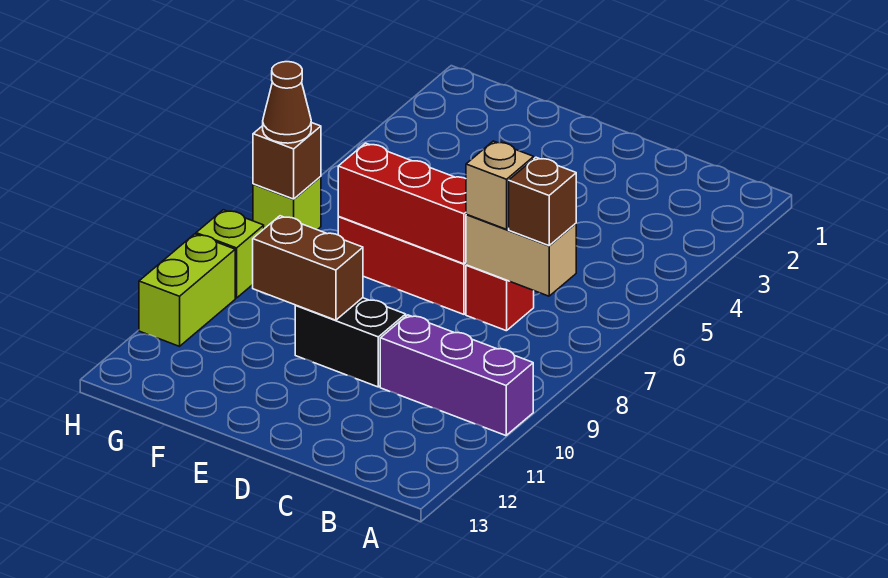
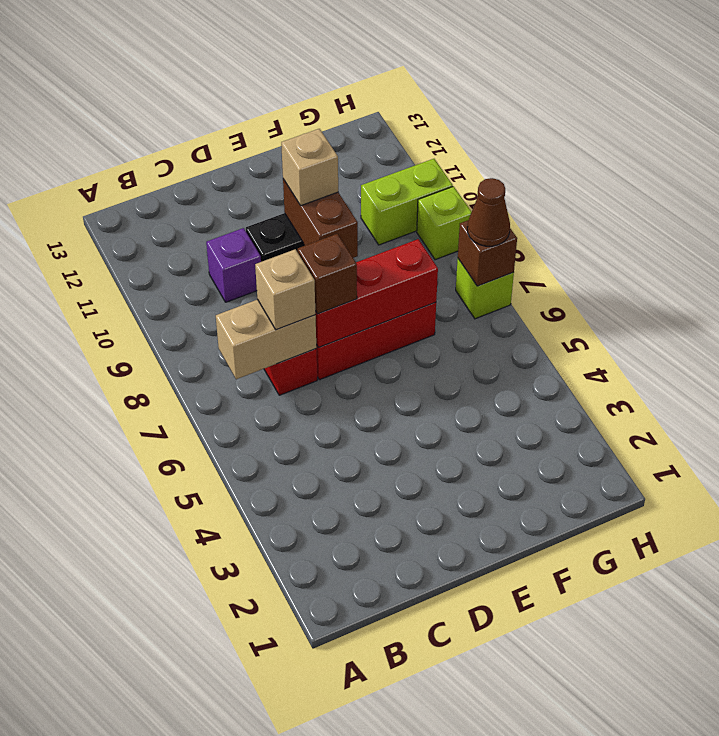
purple 1x3 brick [380,315,533,436] -> purple 1x1 brick [206,228,261,302]
brown 1x1 brick [509,157,576,246] -> brown 1x1 brick moved to [298,234,357,314]
brown 1x2 brick [253,216,363,320] -> brown 1x2 brick turned to [283,179,358,258]
none -> tan 1x1 brick [281,129,338,206]
lime 1x2 brick [139,234,235,346] -> lime 1x2 brick turned to [361,159,453,245]

